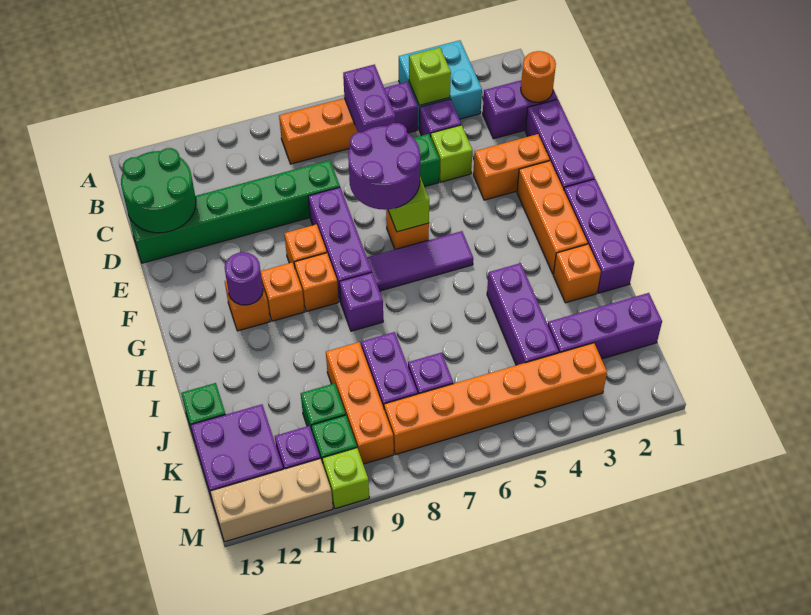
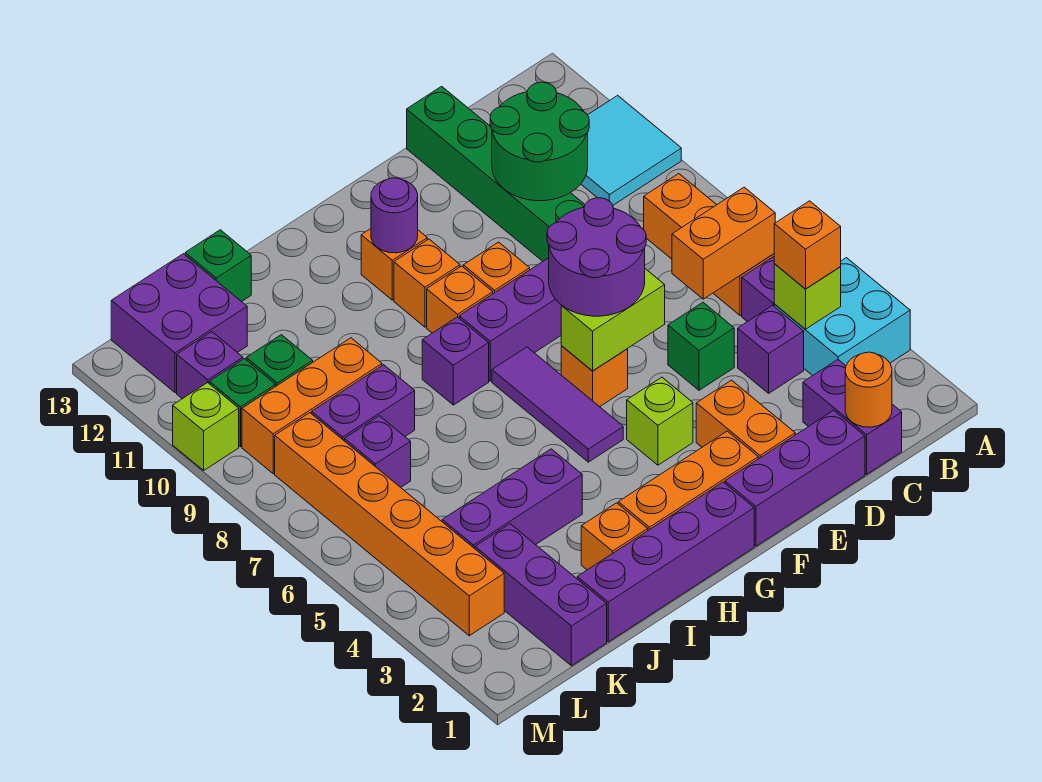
none -> cyan 2x2 tile [581,95,681,205]
none -> orange 1x1 brick [774,201,841,289]
purple 1x2 brick [343,65,396,132] -> orange 1x2 brick [672,187,775,299]
green 2x2 round brick [121,148,196,233] -> green 2x2 round brick moved to [490,82,589,201]
lime 1x1 brick [431,125,472,182] -> lime 1x1 brick moved to [627,377,693,465]
purple 1x3 brick [564,179,634,293] -> purple 1x4 brick [577,482,754,642]
tan 1x3 brick [210,459,333,542] -> none

